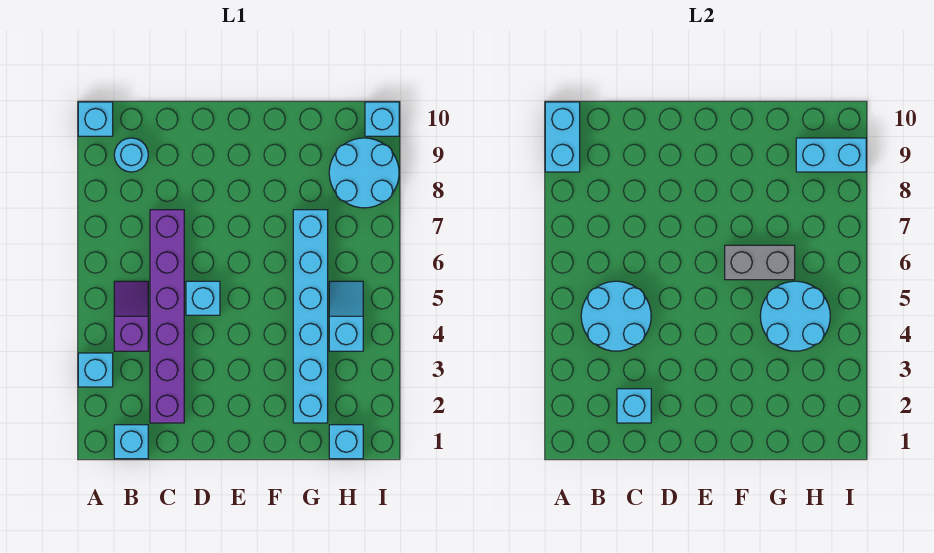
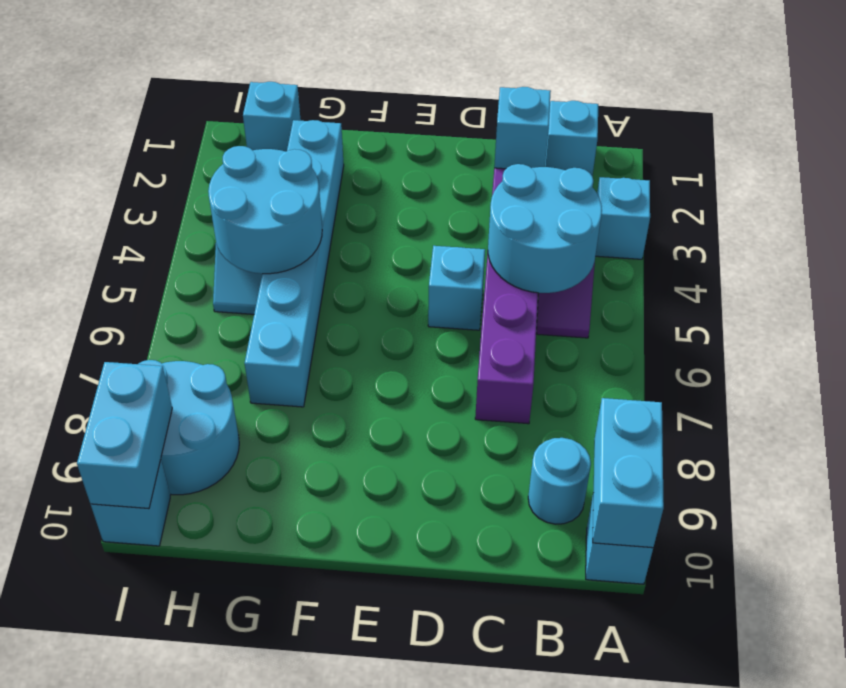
grey 1x2 brick [725,245,795,280] -> none
cyan 1x2 brick [796,138,866,172] -> cyan 1x2 brick turned to [77,362,172,509]

